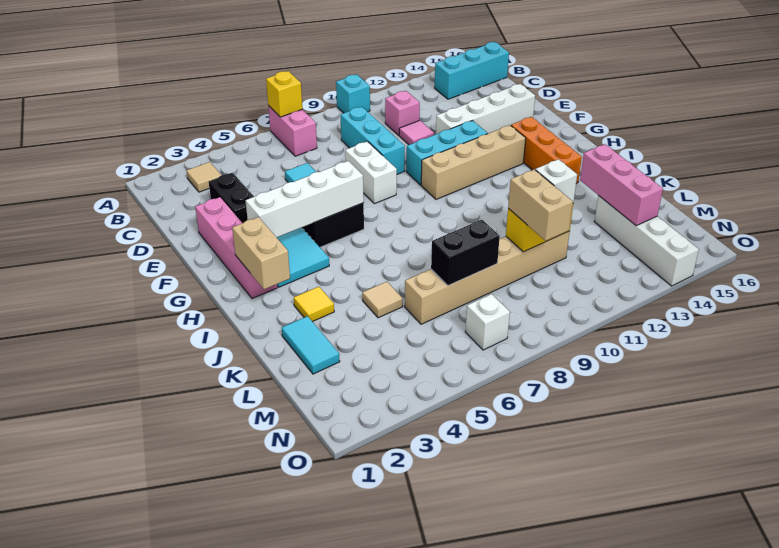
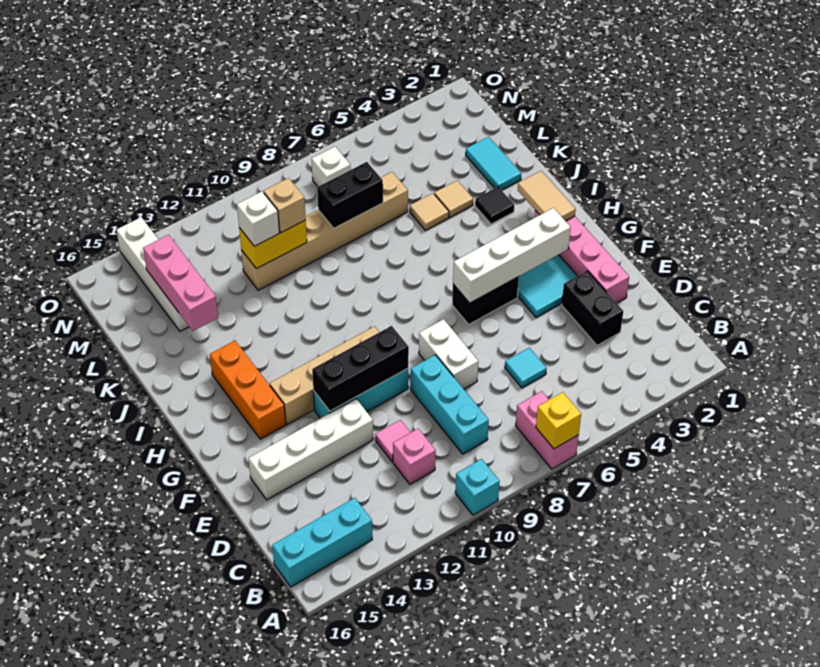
tan 1x1 tile [186,162,221,192] -> tan 1x1 tile moved to [434,180,473,218]
none -> black 1x3 brick [312,326,409,411]
tan 1x2 brick [232,217,290,289] -> tan 1x2 tile [518,171,576,221]
yellow 1x1 tile [294,287,334,322] -> black 1x1 tile [475,187,514,224]
tan 1x2 brick [508,169,573,241] -> tan 1x1 brick [263,178,306,232]

